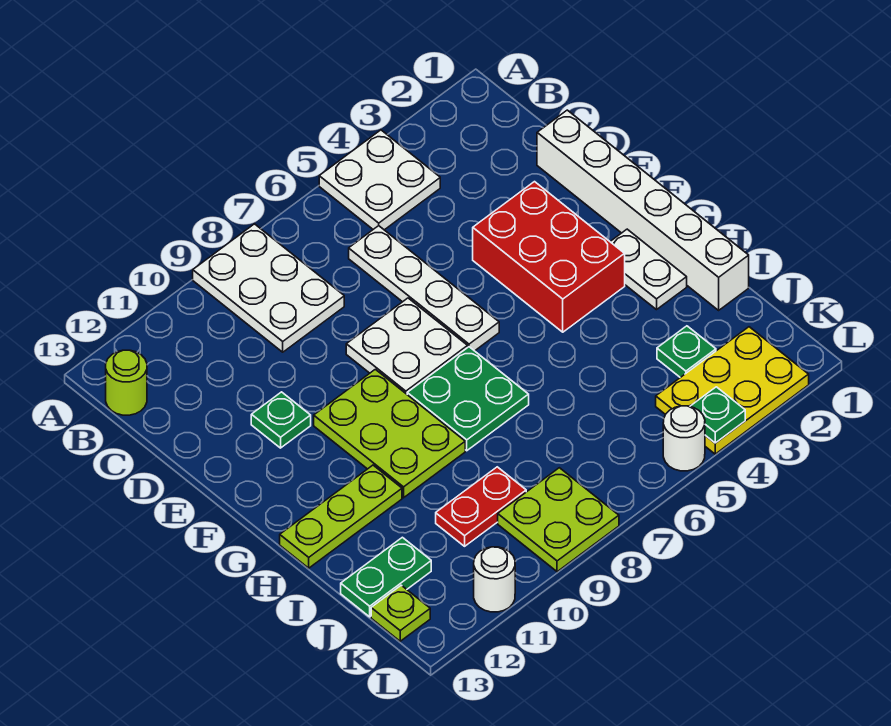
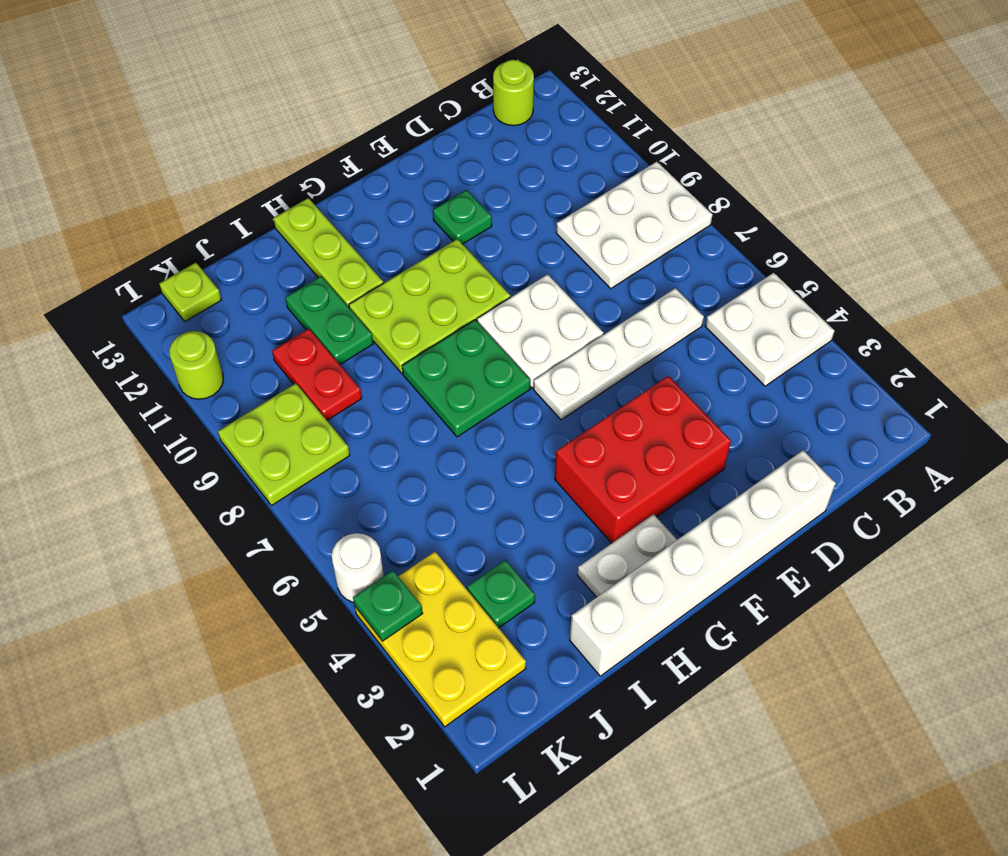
green 1x2 plate [341,537,431,617] -> green 1x2 plate moved to [285,276,373,364]
white 1x1 round brick [474,547,515,612] -> lime 1x1 round brick [169,331,223,399]

